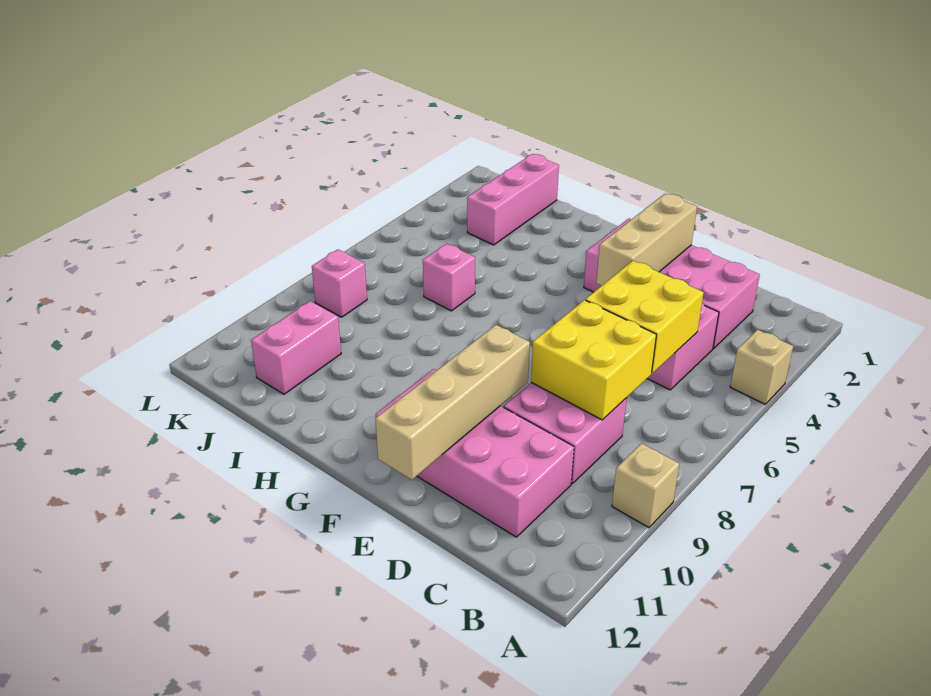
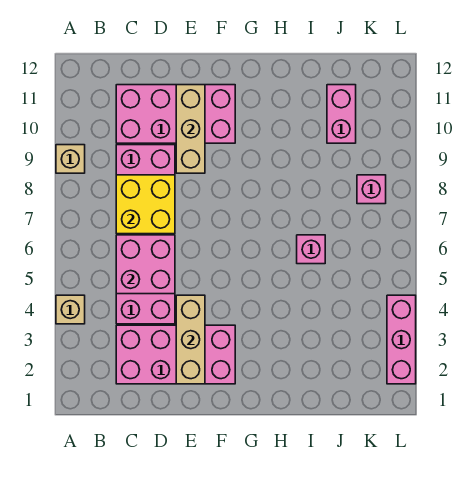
yellow 2x2 brick [586,261,704,373] -> pink 2x2 brick [116,235,175,294]
tan 1x4 brick [375,325,530,480] -> tan 1x3 brick [176,85,205,173]
pink 1x3 brick [467,154,559,245] -> pink 1x3 brick moved to [387,295,416,384]

